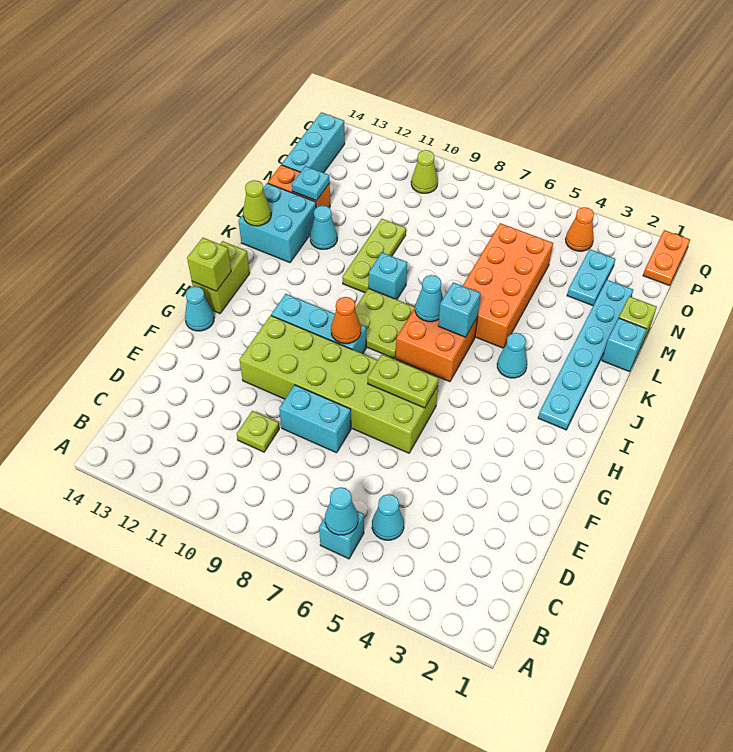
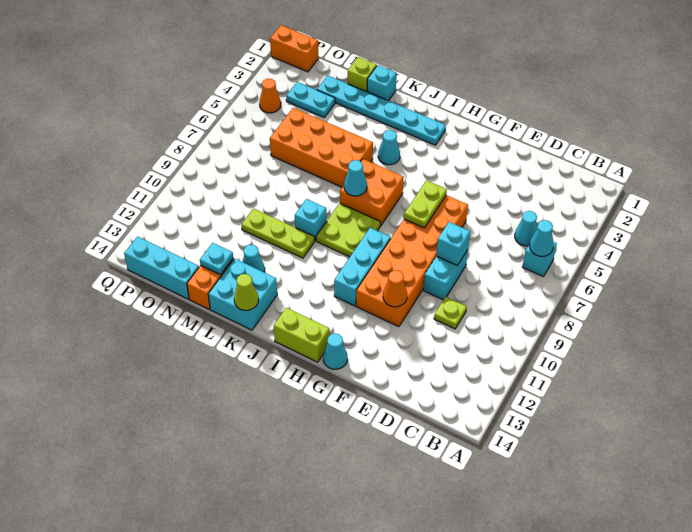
lime 2x6 brick [240,316,438,453] -> orange 2x6 brick [356,195,468,327]
orange 1x1 cone [331,297,361,344] -> orange 1x1 cone moved to [383,270,407,307]
lime 1x1 brick [187,238,231,291] -> none
cyan 1x1 brick [438,282,481,337] -> cyan 1x1 brick moved to [436,222,470,266]
orange 1x2 plate [643,230,690,286] -> orange 1x2 brick [270,25,319,72]
lime 1x1 cone [411,150,438,193] -> none

